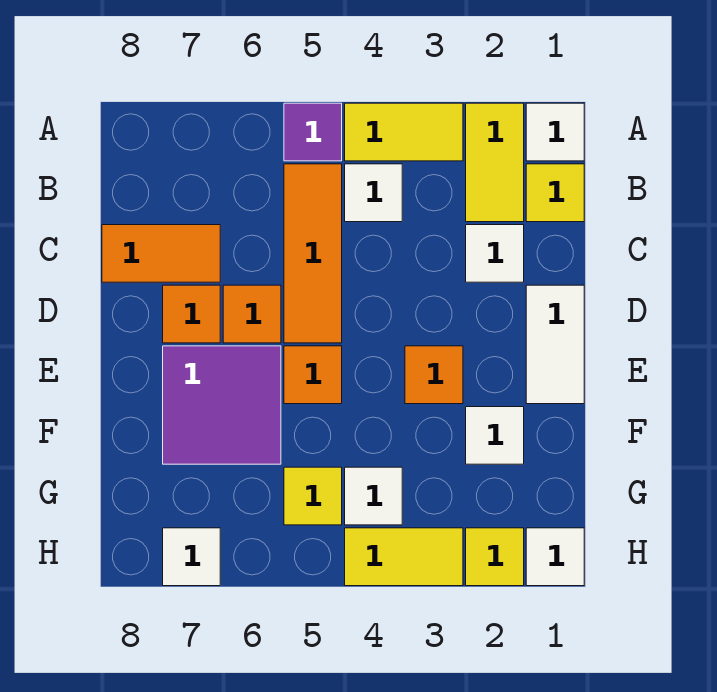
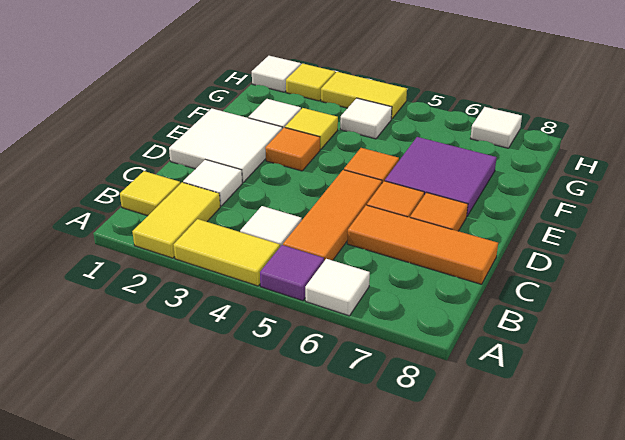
white 1x1 tile [526,103,584,161] -> white 1x1 tile moved to [305,259,370,316]
orange 1x2 tile [102,225,220,282] -> orange 1x3 tile [347,205,498,284]
white 1x2 tile [526,285,584,404] -> white 2x2 tile [169,108,282,183]
yellow 1x1 tile [284,467,342,525] -> yellow 1x1 tile moved to [285,108,338,150]

